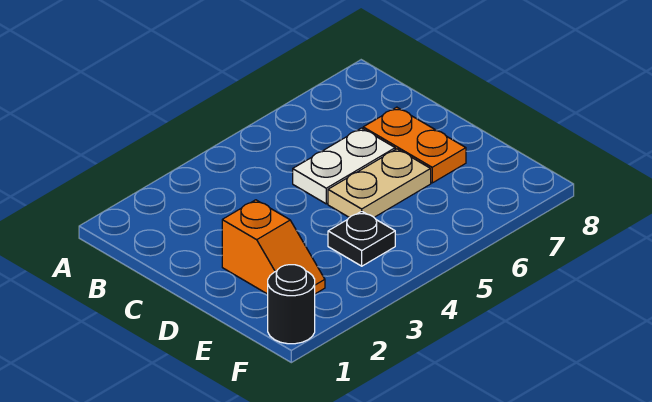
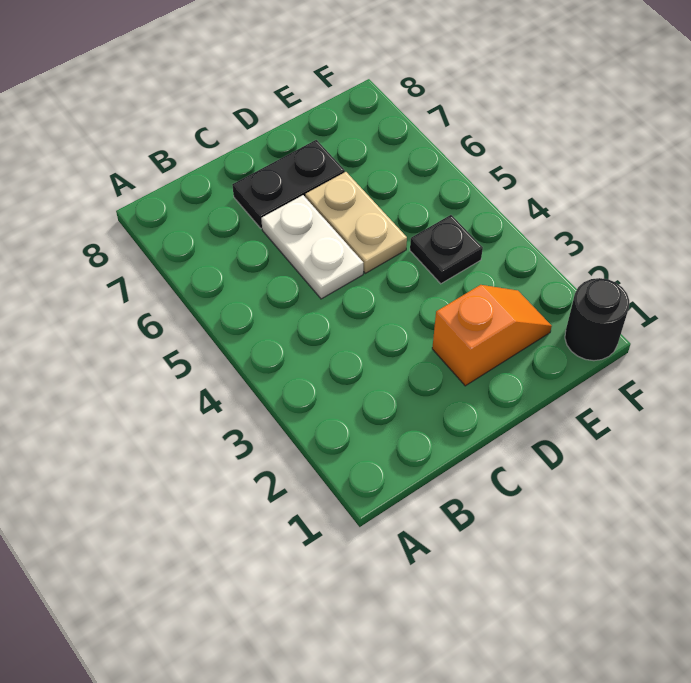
orange 1x2 plate [363,107,466,183] -> black 1x2 plate [232,140,345,229]

